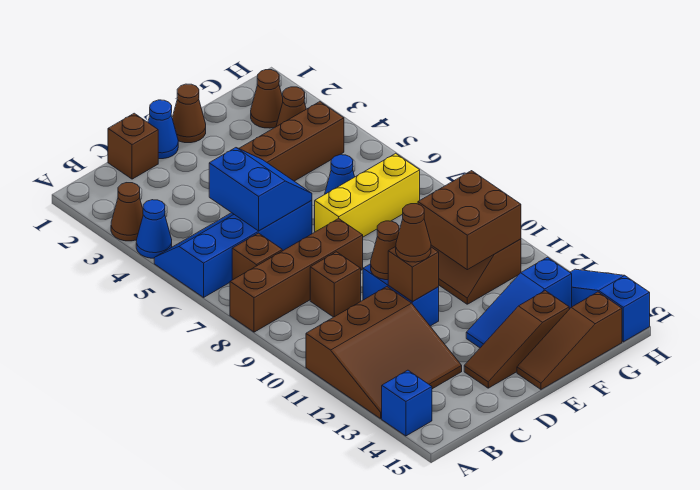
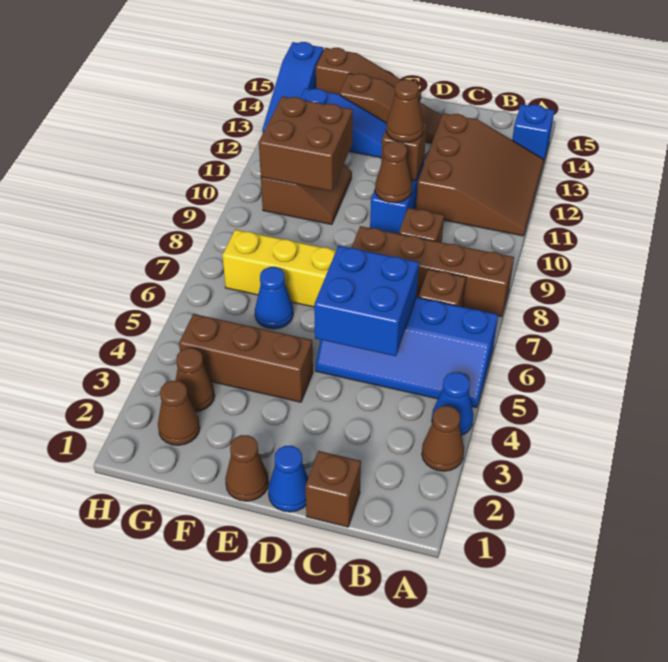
brown 3x3 slope [306,287,462,419] -> brown 3x3 slope turned to [416,113,544,236]
blue 2x2 slope [209,148,312,231] -> blue 2x2 brick [314,246,419,356]

